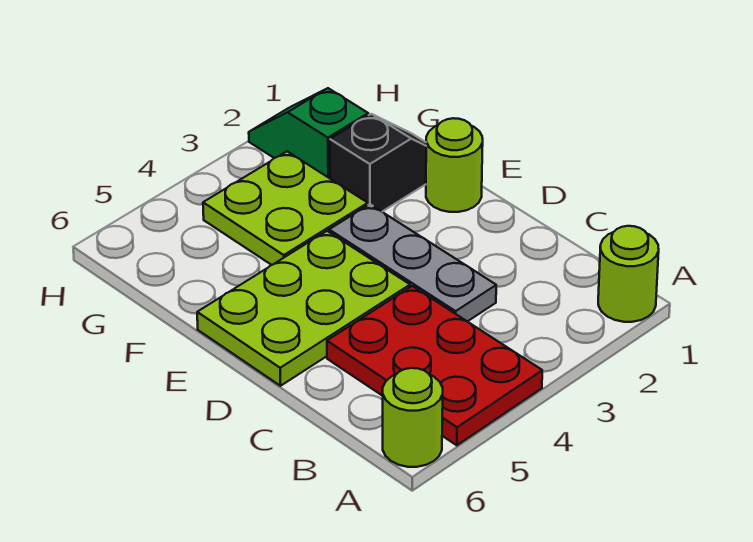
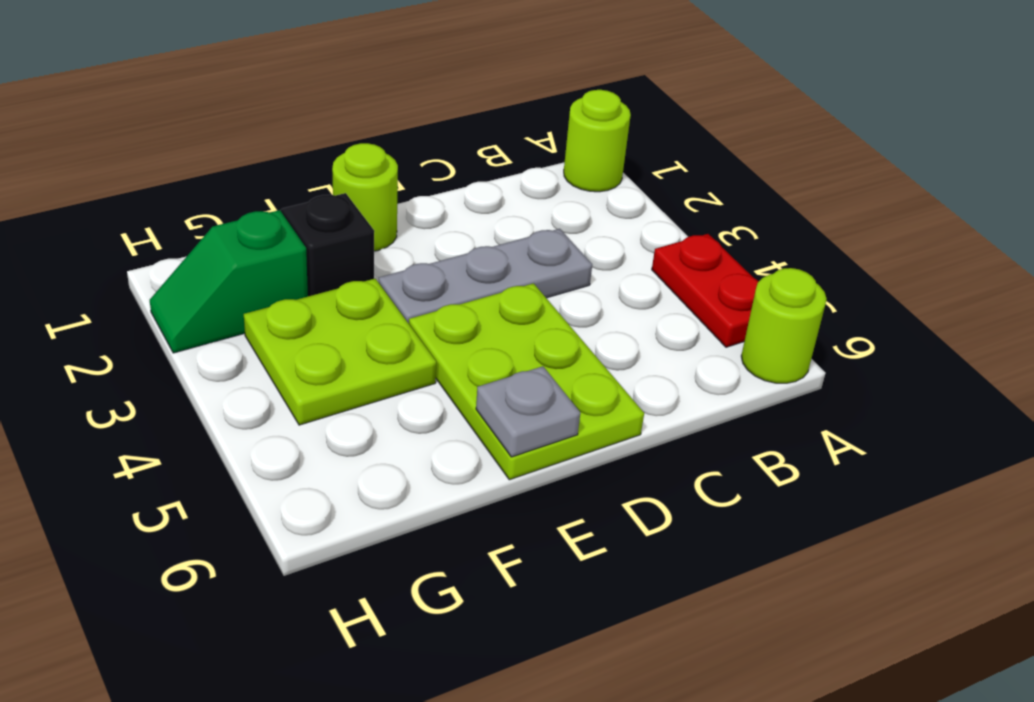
red 2x3 plate [327,286,542,445] -> red 1x2 plate [652,234,759,347]
none -> grey 1x1 plate [476,366,580,457]

